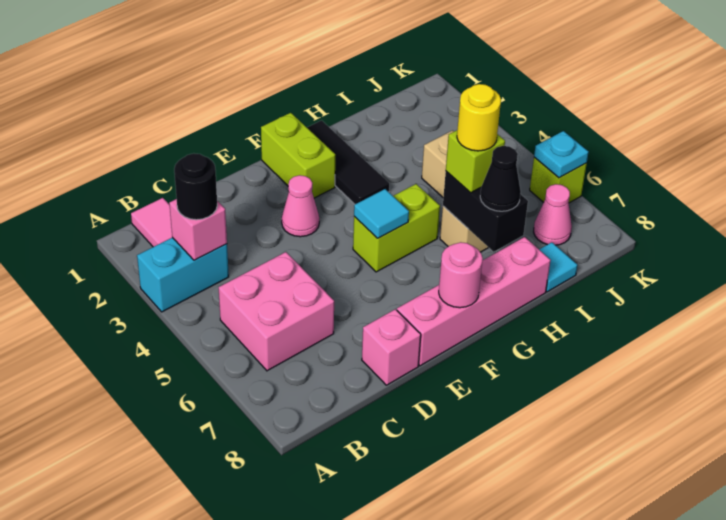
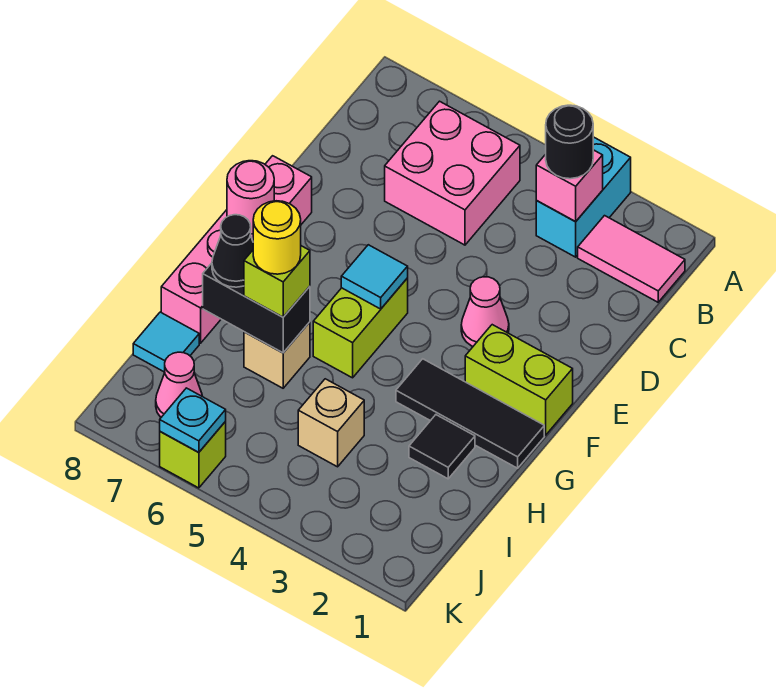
pink 1x1 brick [362,309,421,385] -> none
none -> black 1x1 tile [409,415,475,479]

